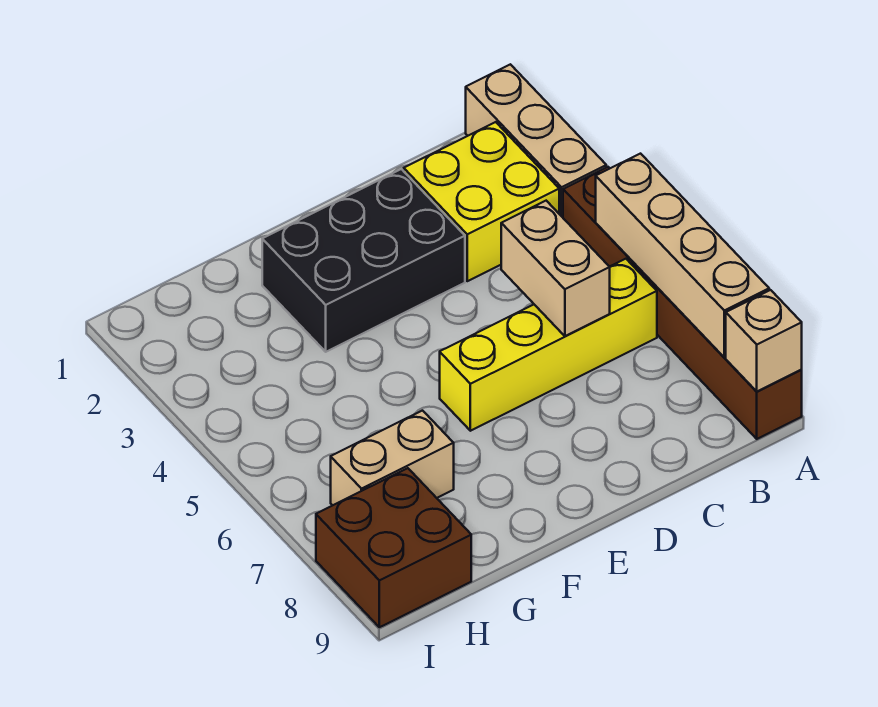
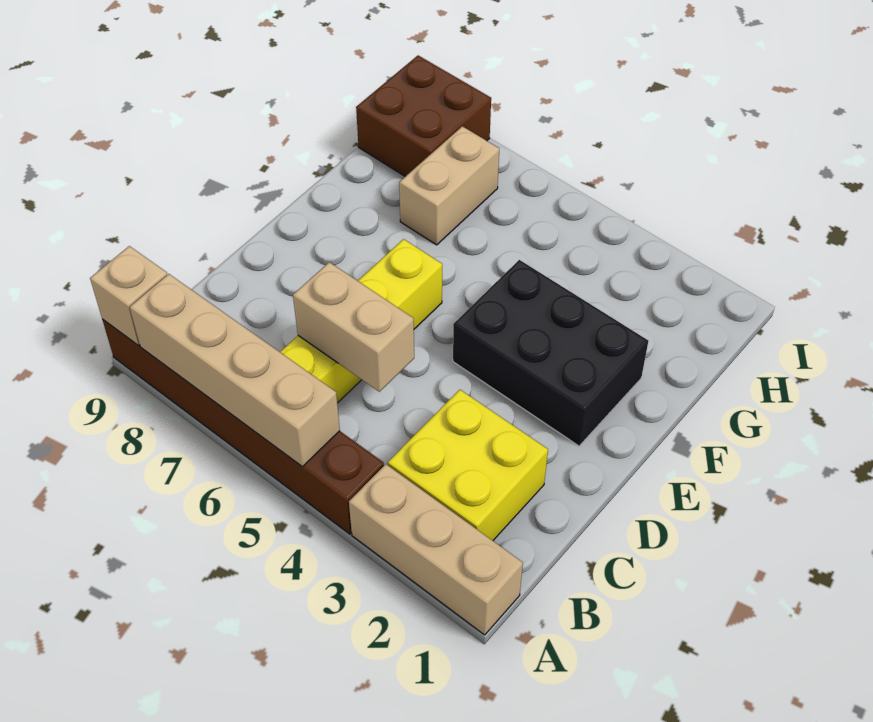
black 2x3 brick [262,169,465,352] -> black 2x3 brick turned to [453,260,648,446]

